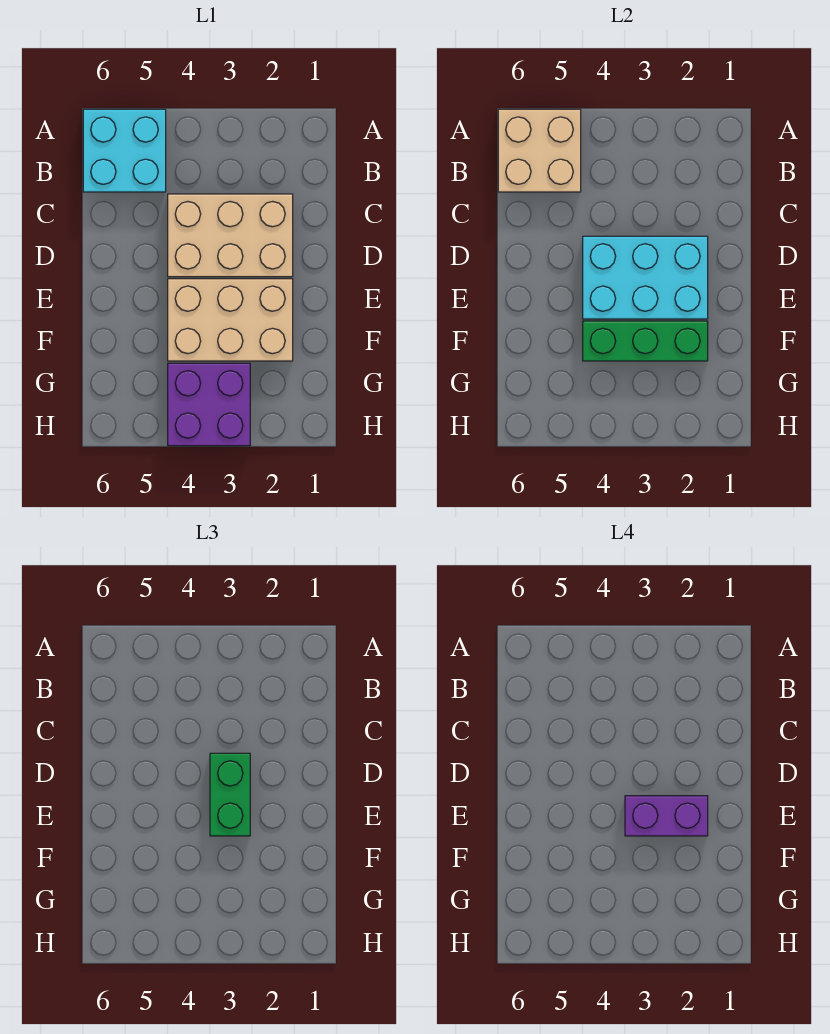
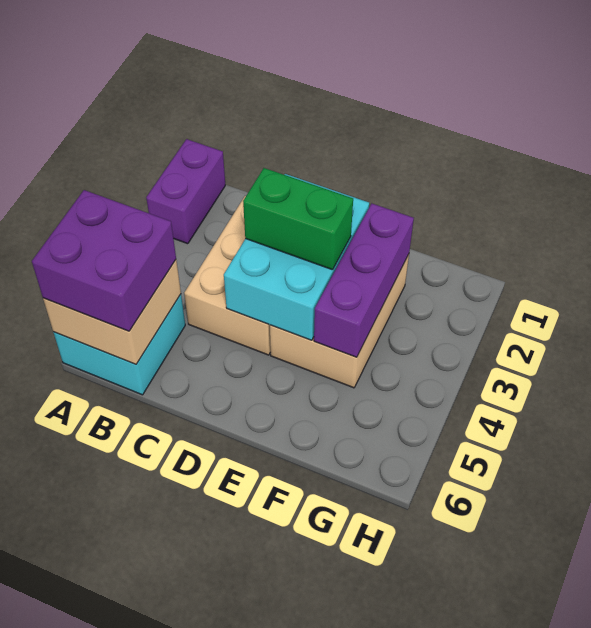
purple 1x2 brick [625,796,708,836] -> purple 1x2 brick moved to [146,139,225,244]
green 1x3 brick [583,321,708,361] -> purple 1x3 brick [314,204,414,357]
purple 2x2 brick [168,363,250,446] -> purple 2x2 brick moved to [32,190,176,331]

